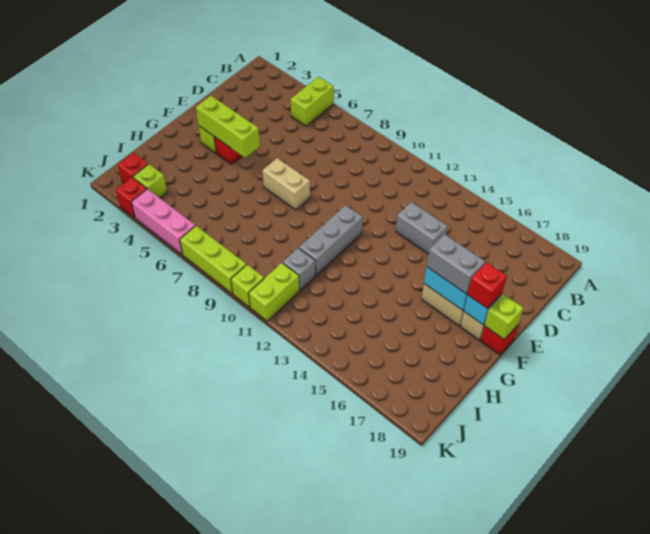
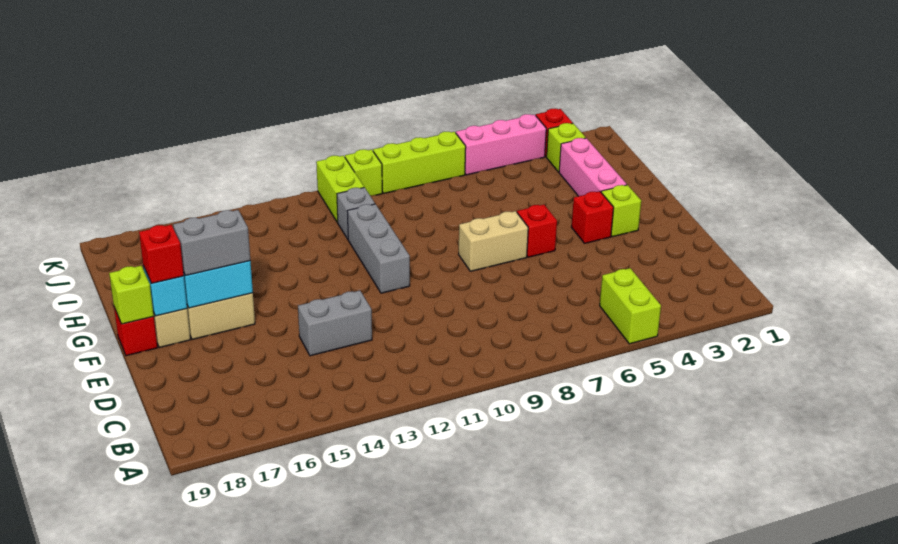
lime 1x3 brick [196,96,260,158] -> none
none -> pink 1x3 brick [559,138,627,196]
red 1x1 brick [118,153,148,183] -> red 1x1 brick moved to [517,205,557,257]

